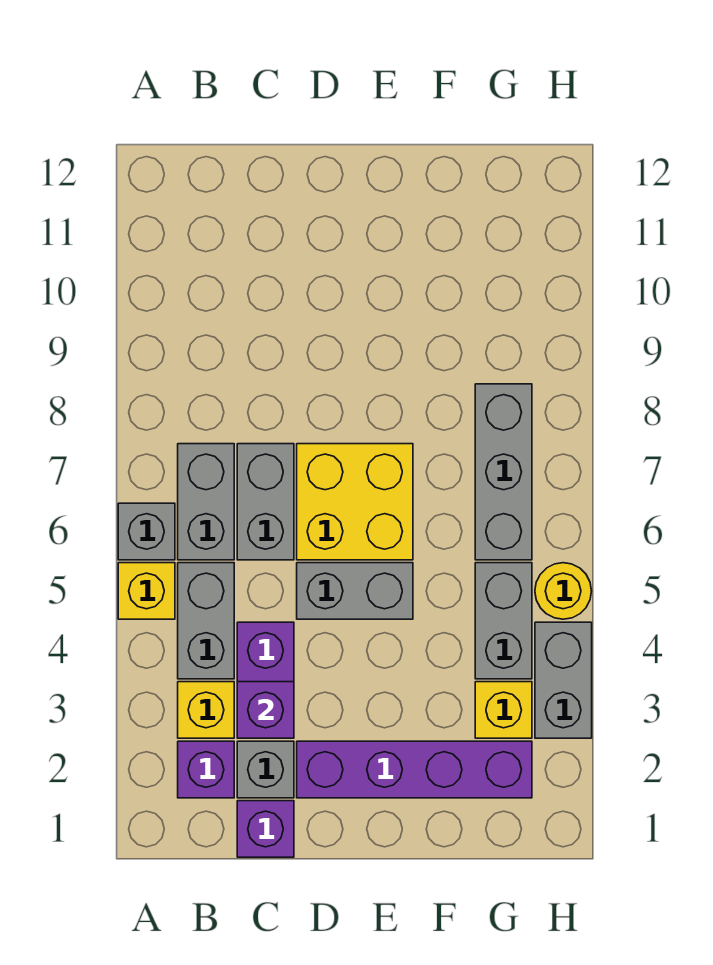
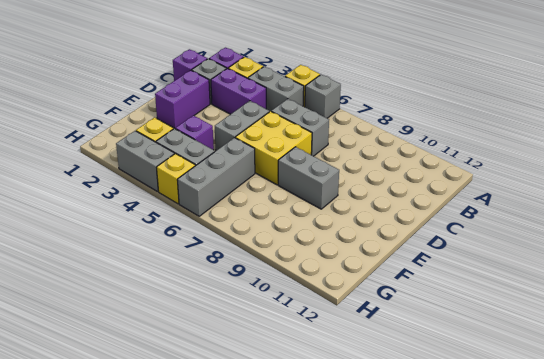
grey 1x2 brick [178,444,234,560] -> grey 1x2 brick moved to [278,147,339,209]
purple 1x1 brick [237,682,294,738] -> purple 1x1 brick moved to [175,116,214,150]
purple 1x4 brick [297,741,532,798] -> purple 1x2 brick [155,70,210,128]
grey 1x3 brick [475,384,532,560] -> grey 1x3 brick turned to [177,138,255,216]
yellow 1x1 round brick [535,563,591,619] -> yellow 1x1 brick [157,154,195,204]

